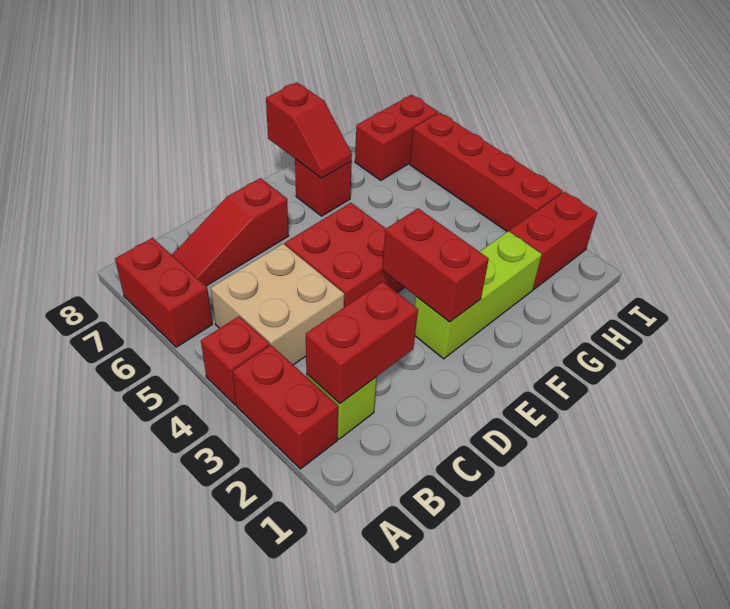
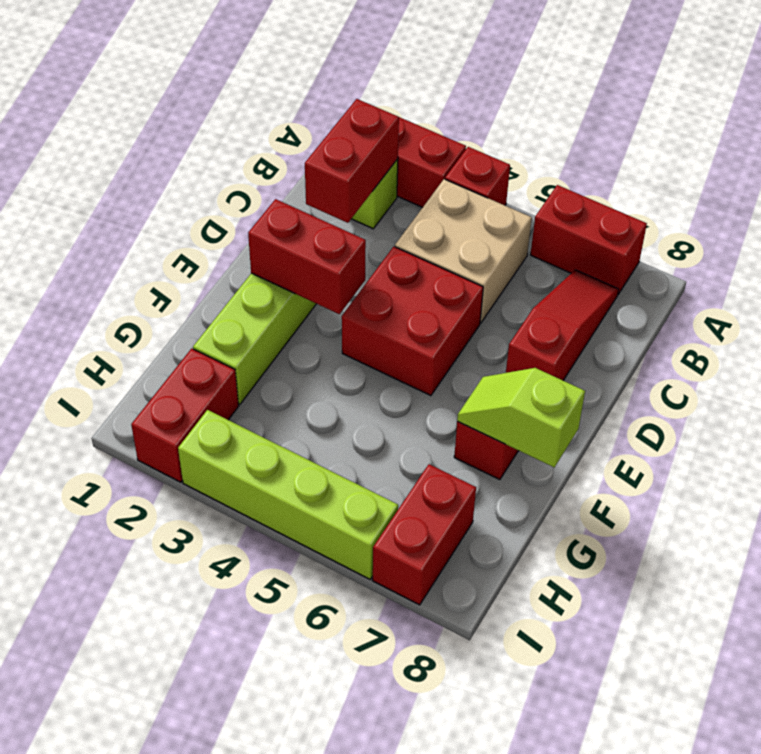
red 1x2 slope [266,82,352,178] -> lime 1x2 slope [457,368,585,467]
red 1x4 brick [410,113,563,232] -> lime 1x4 brick [178,410,398,579]

